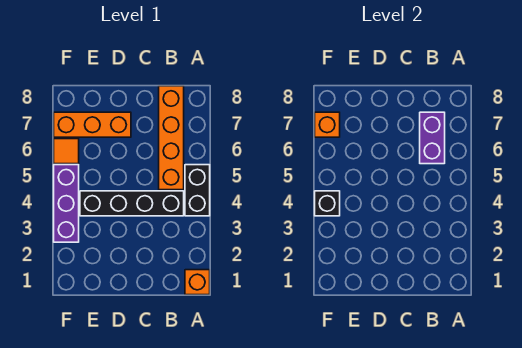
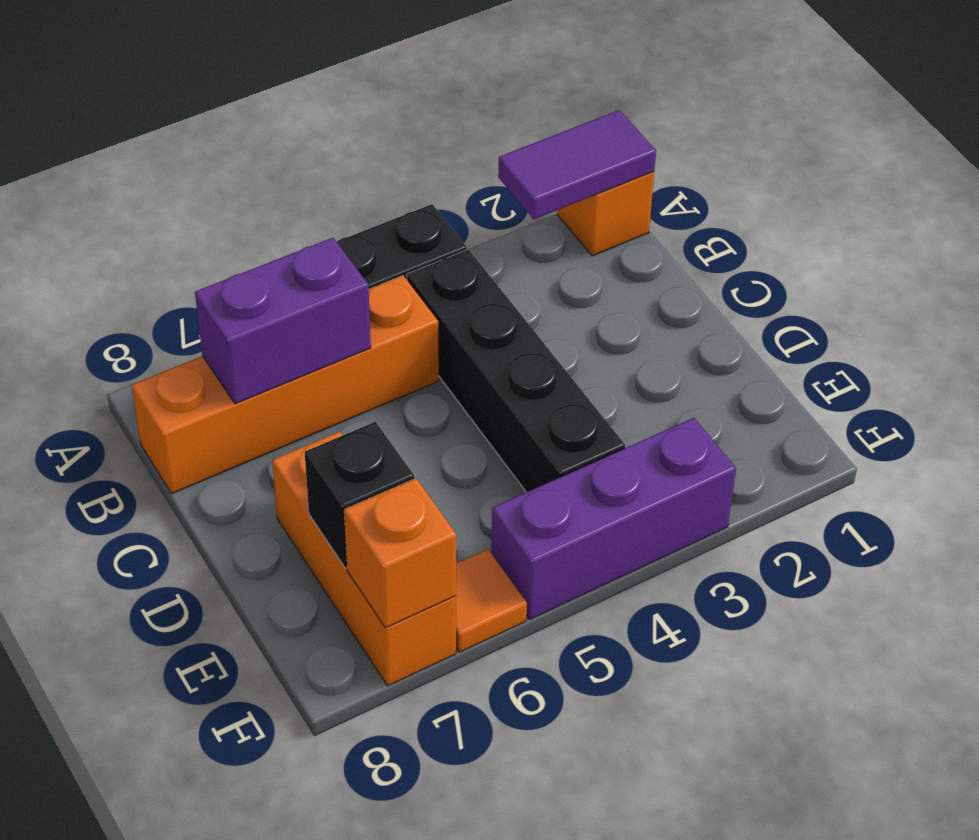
none -> purple 1x2 tile [498,110,656,219]
black 1x1 brick [315,191,340,216] -> black 1x1 brick moved to [305,422,414,568]

